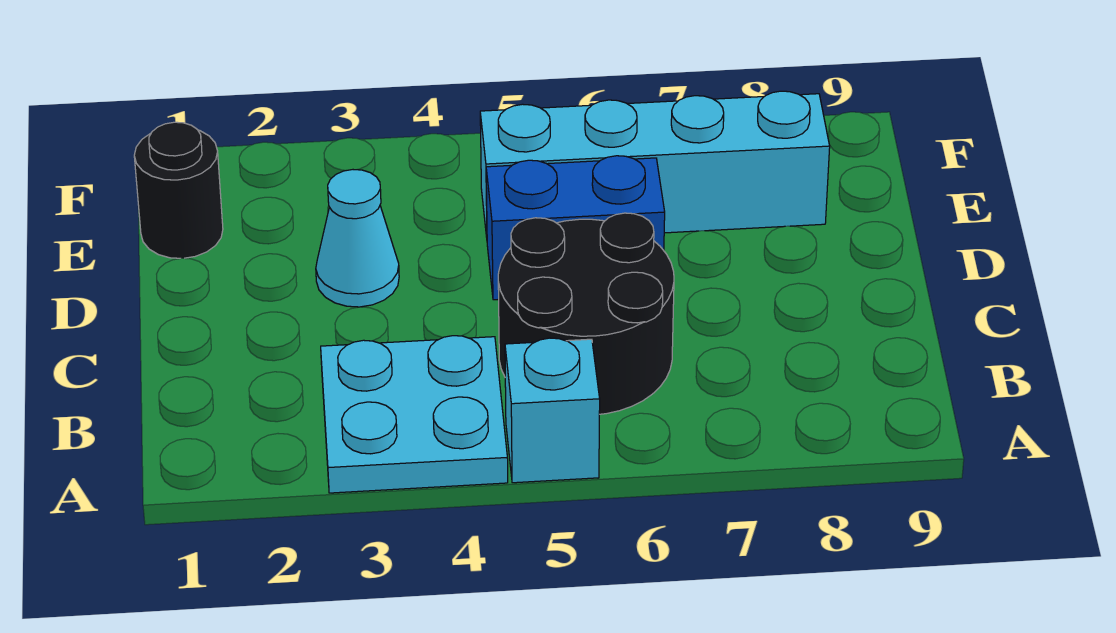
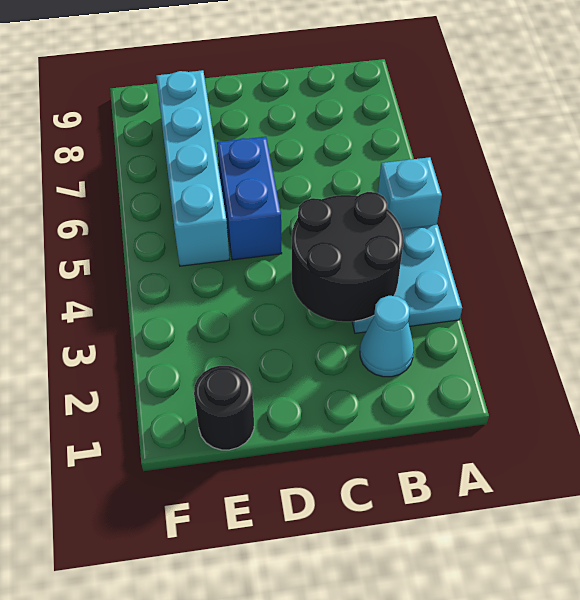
black 2x2 round brick [498,213,674,414] -> black 2x2 round brick moved to [292,192,403,322]
cyan 1x1 cone [316,170,399,307] -> cyan 1x1 cone moved to [360,296,414,377]

